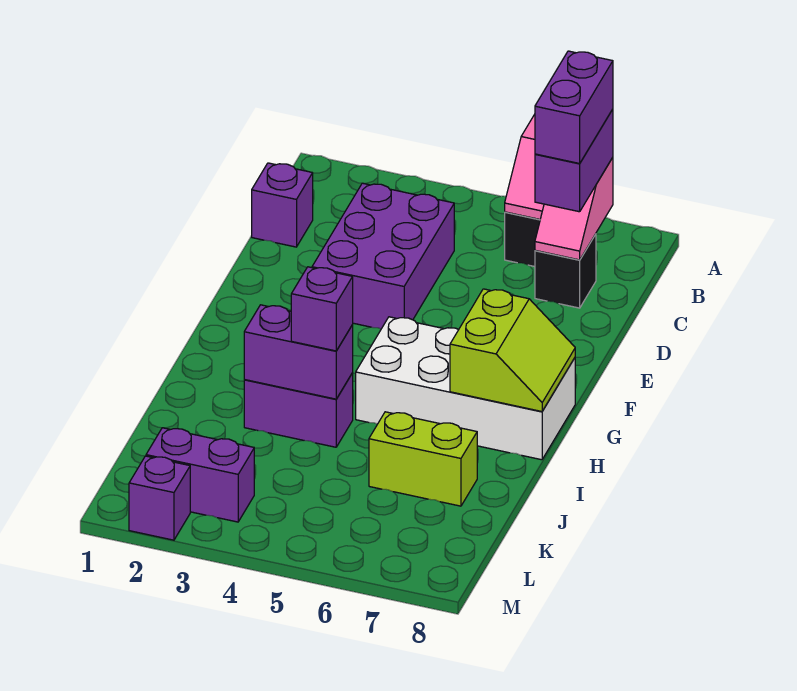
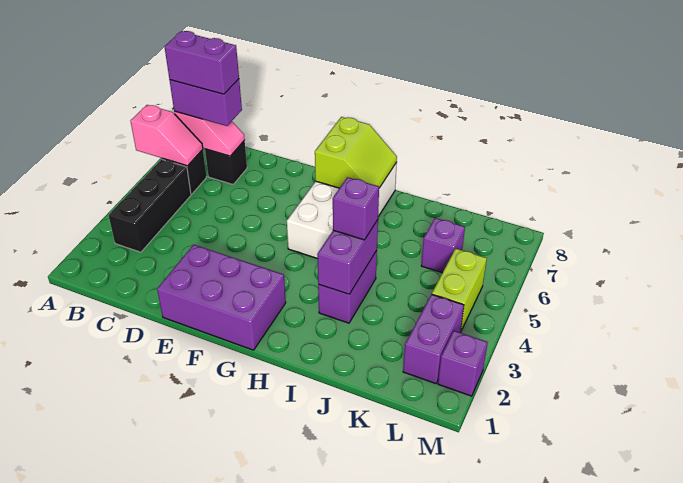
none -> black 1x3 brick [109,159,191,252]
purple 1x1 brick [252,163,313,247] -> purple 1x1 brick moved to [421,218,465,273]
purple 2x3 brick [312,183,454,329] -> purple 2x3 brick moved to [157,245,286,350]
lime 2x2 slope [450,289,575,411] -> lime 2x2 slope turned to [315,117,397,188]
lime 1x2 brick [369,412,477,506] -> lime 1x2 brick moved to [432,249,487,332]

